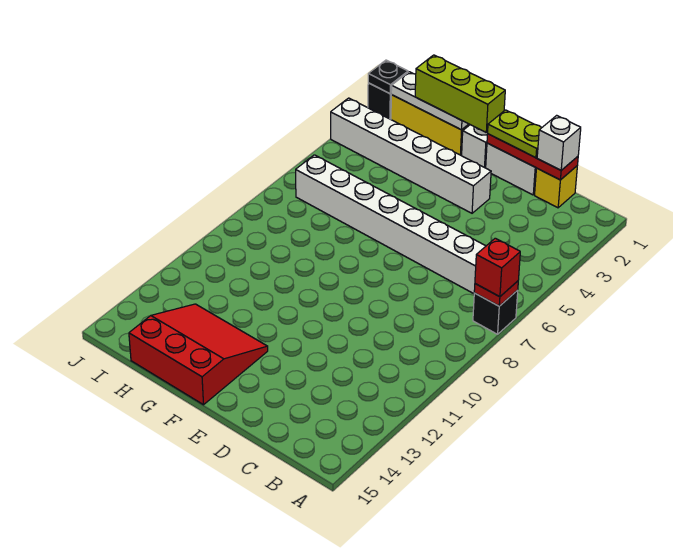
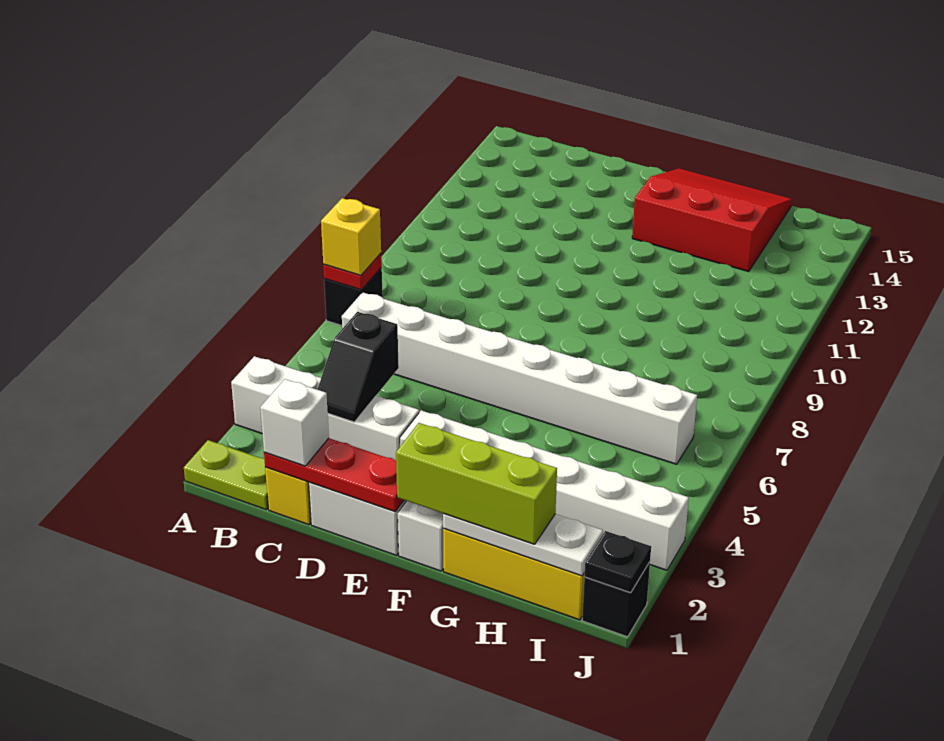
none -> white 1x4 brick [231,356,419,460]
red 1x1 brick [475,238,520,297] -> yellow 1x1 brick [321,198,381,275]
none -> black 1x2 slope [317,312,399,422]
lime 1x2 plate [488,110,541,158] -> lime 1x2 plate moved to [184,440,268,510]
red 3x3 slope [129,304,268,405] -> red 3x3 slope turned to [632,169,792,272]

